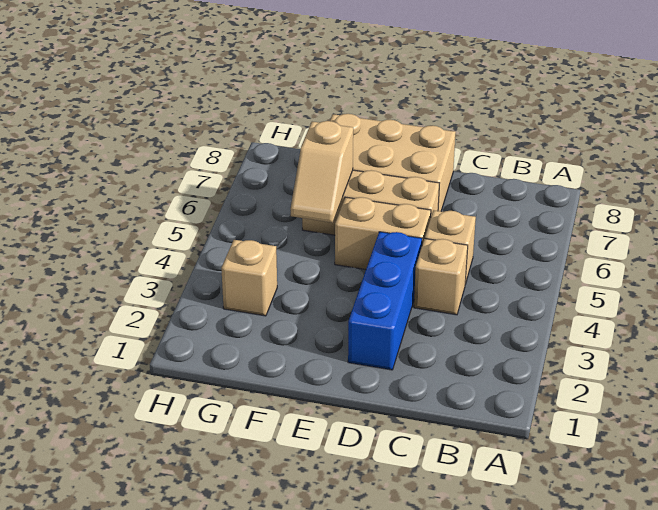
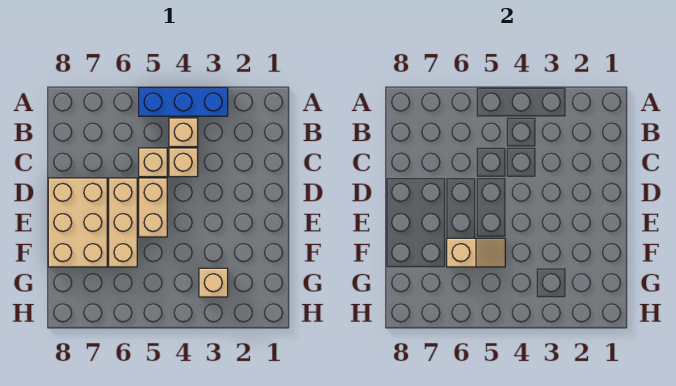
none -> tan 1x1 brick [169,118,198,147]
blue 1x3 brick [348,232,422,370] -> blue 1x3 brick moved to [139,88,228,116]

